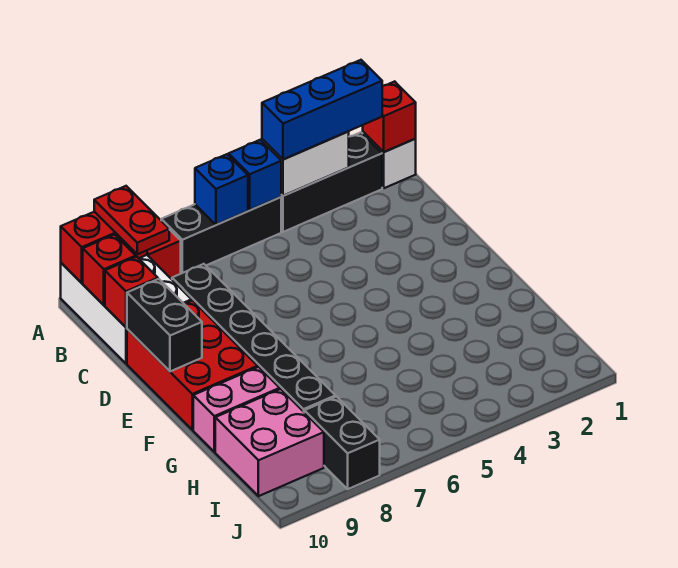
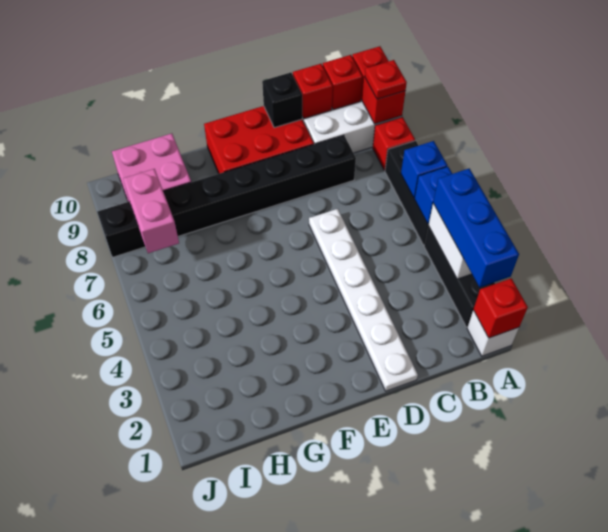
red 1x2 plate [94,186,169,254] -> red 1x1 plate [365,60,407,99]
none -> white 1x6 plate [309,209,418,391]
black 1x2 brick [127,279,202,371] -> black 1x1 brick [262,72,302,128]
pink 1x2 brick [193,367,280,452] -> pink 1x2 brick moved to [123,169,179,253]

